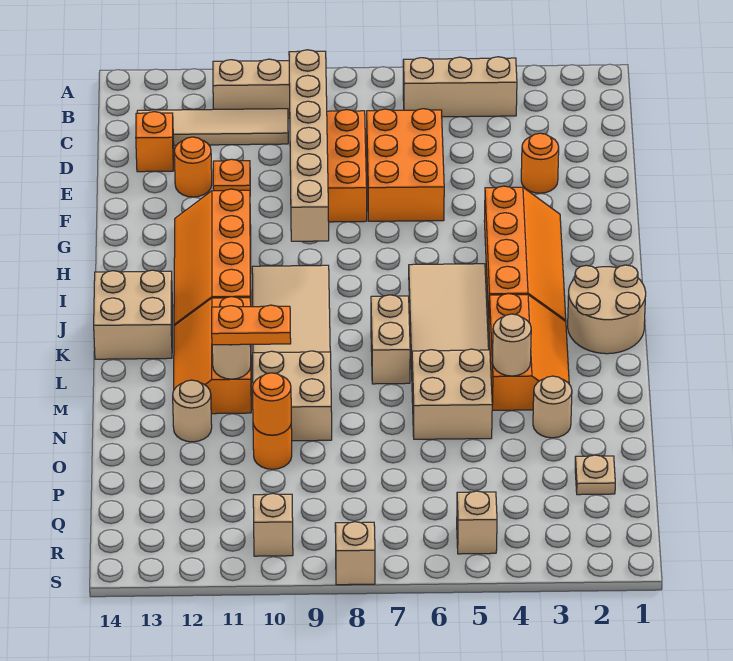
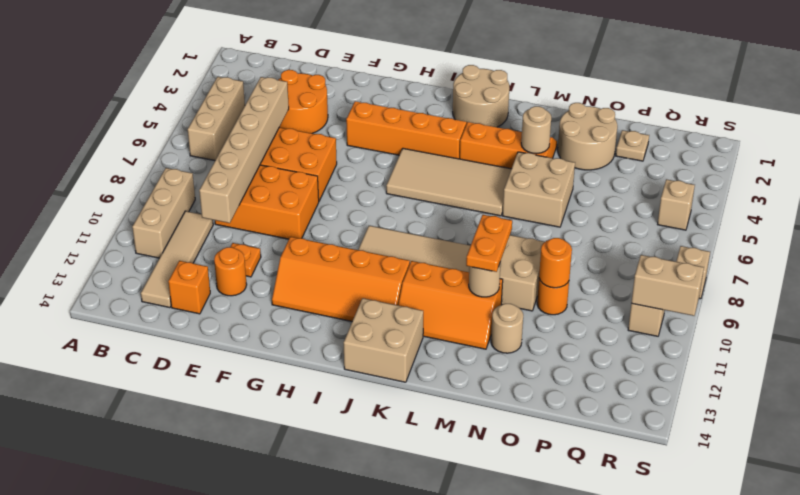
tan 1x6 brick [289,50,329,241] -> tan 1x6 brick turned to [199,77,289,223]
orange 1x1 round brick [521,133,559,193] -> orange 2x2 round brick [278,70,328,134]
tan 1x2 brick [371,295,410,384] -> tan 1x2 brick moved to [631,255,704,316]
tan 1x1 round brick [533,376,572,438] -> tan 2x2 round brick [558,103,617,170]

